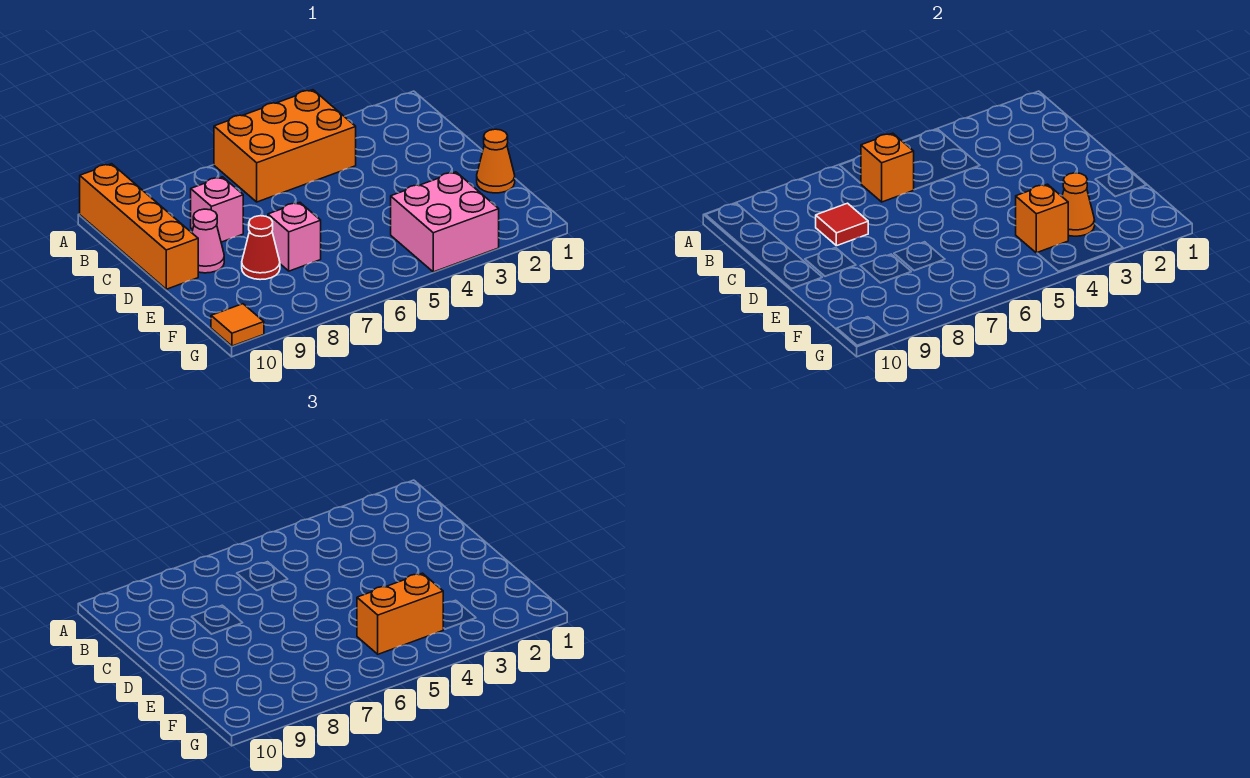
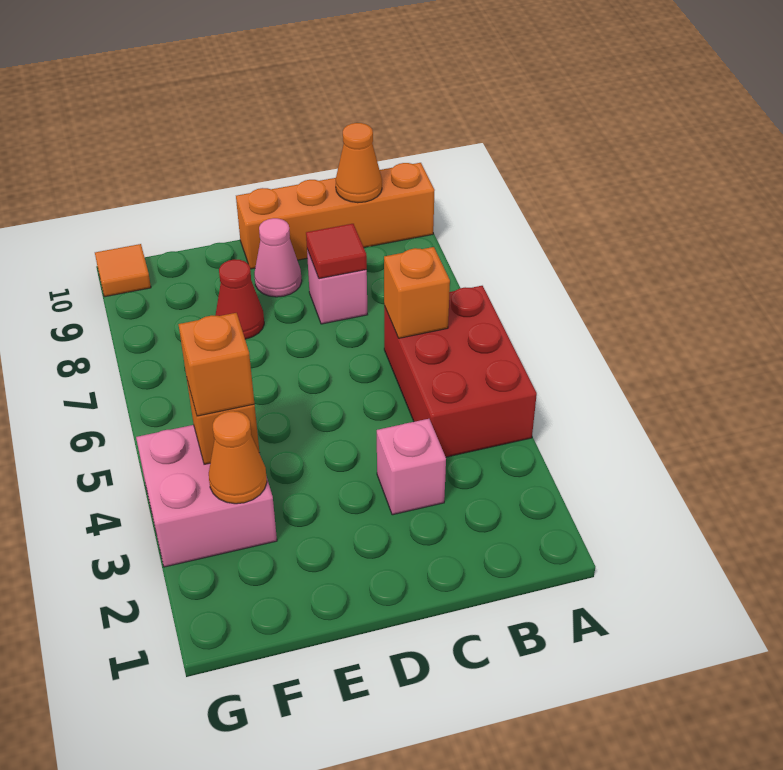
orange 2x3 brick [214,90,356,202] -> red 2x3 brick [384,286,537,457]
orange 1x1 cone [477,129,515,193] -> orange 1x1 cone moved to [336,123,382,203]
pink 1x1 brick [268,202,321,271] -> pink 1x1 brick moved to [377,419,446,515]
orange 1x2 brick [357,573,443,654] -> orange 1x1 brick [178,313,254,416]

